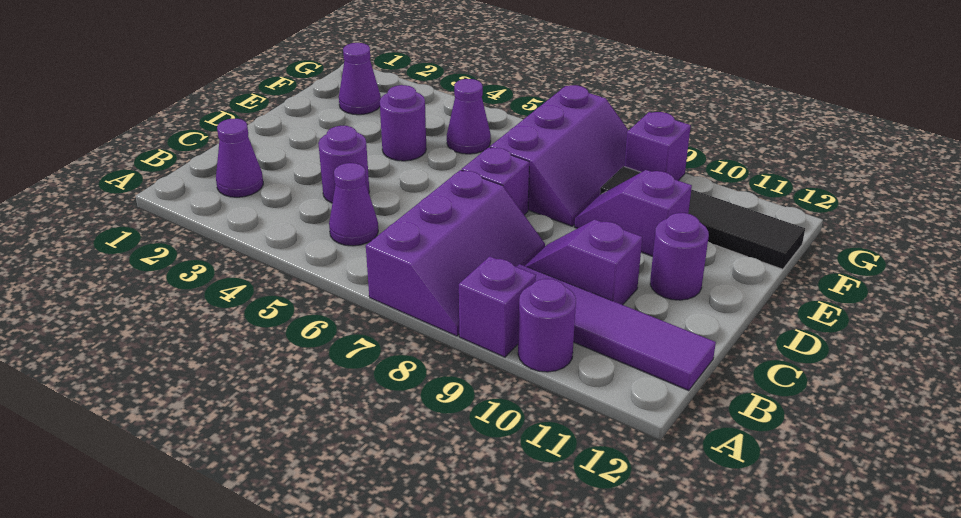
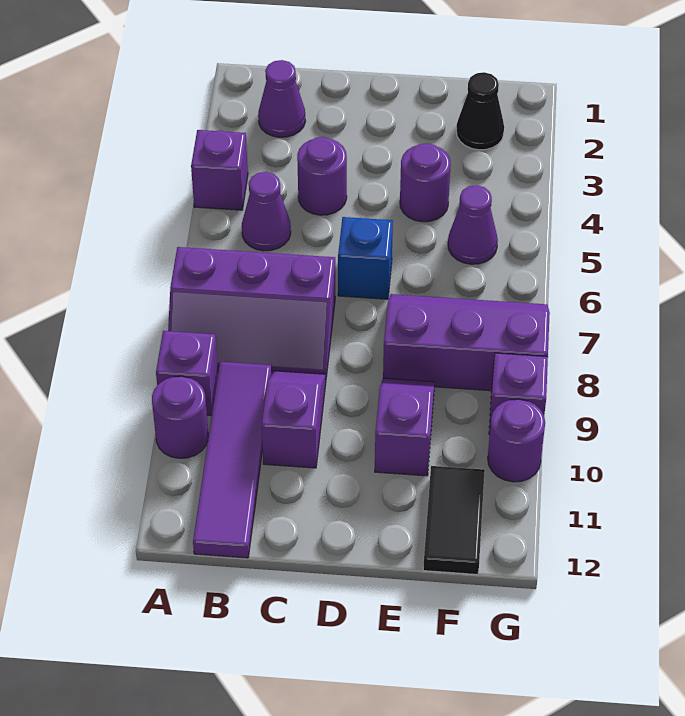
none -> blue 1x1 brick [338,217,393,299]
purple 1x1 brick [462,147,529,215] -> purple 1x1 brick moved to [191,130,248,210]
purple 1x1 round brick [650,213,709,300] -> purple 1x1 round brick moved to [488,399,545,482]
purple 2x3 slope [490,85,628,226] -> purple 2x3 slope turned to [383,294,550,391]
purple 1x1 cone [339,43,381,115] -> black 1x1 cone [456,72,504,150]
black 1x4 tile [600,166,805,269] -> black 1x2 tile [423,466,485,575]

